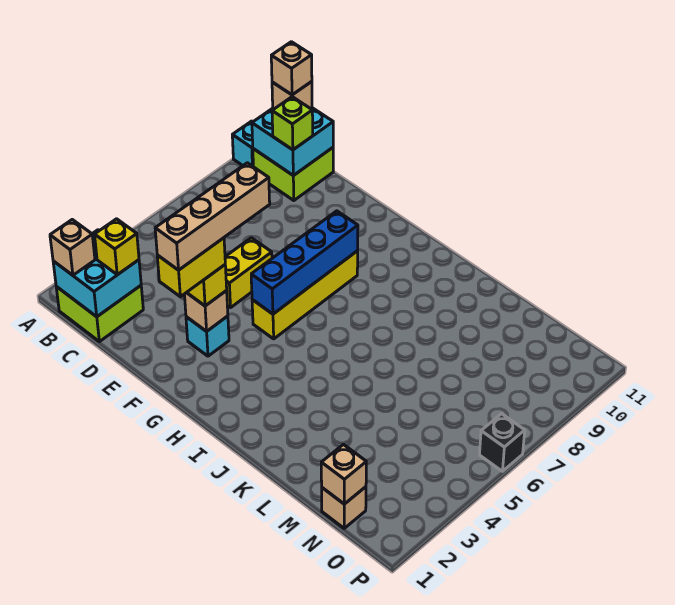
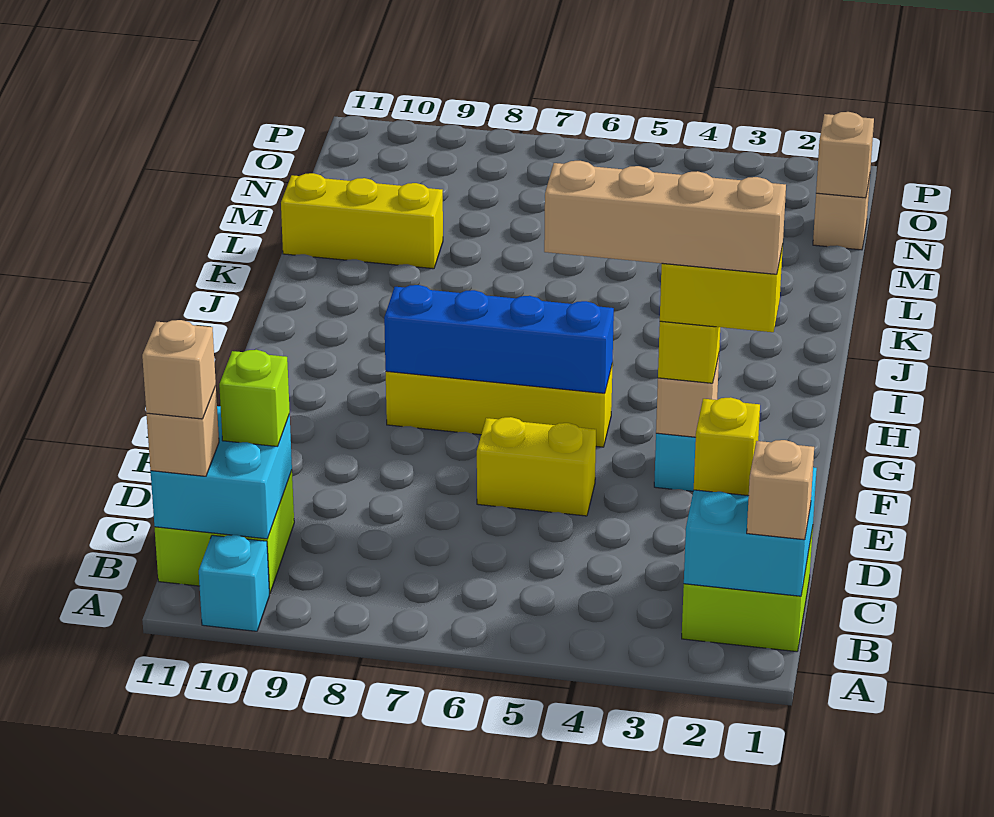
none -> yellow 1x3 brick [281,173,443,269]
black 1x1 brick [480,414,525,471] -> none

